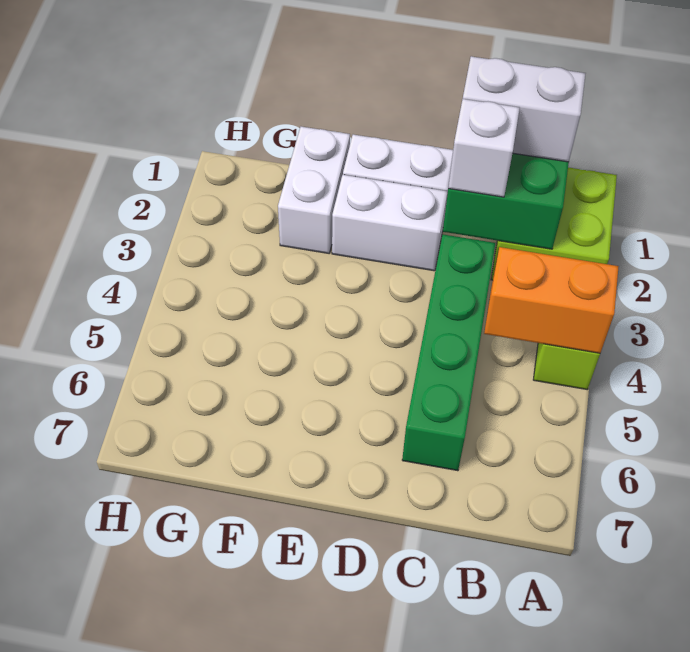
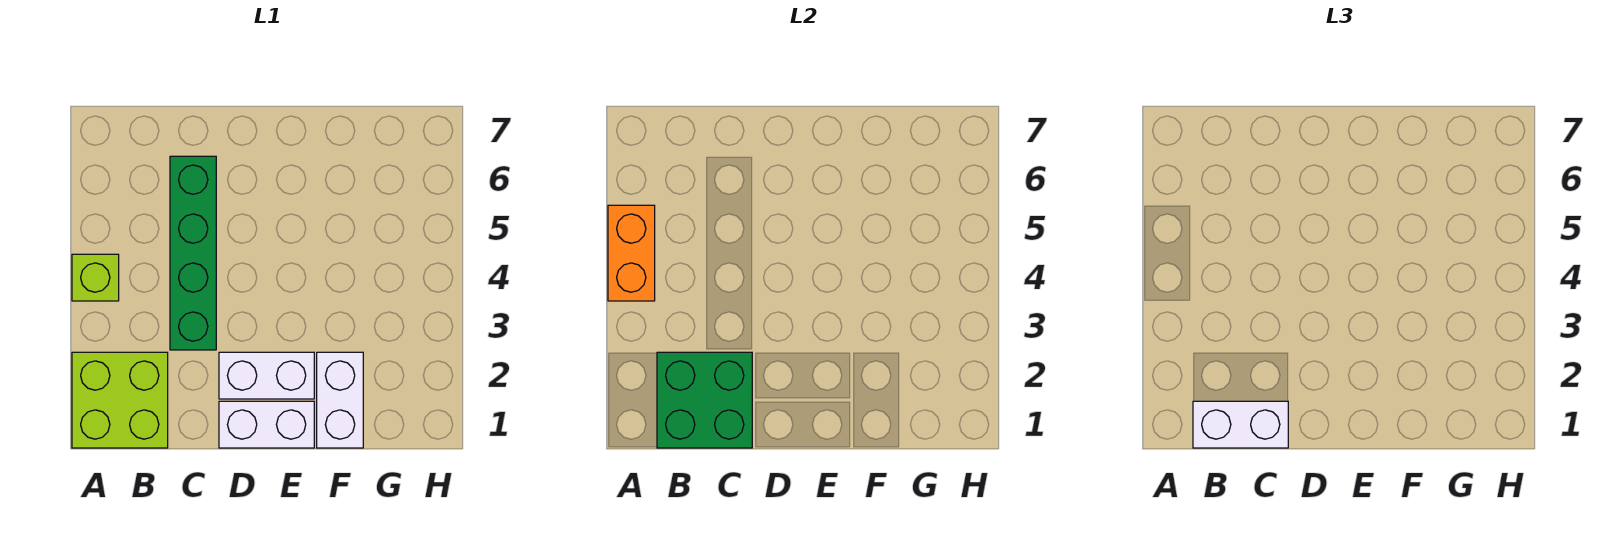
orange 1x2 brick [484,247,619,353] -> orange 1x2 brick turned to [608,205,655,301]
white 1x1 brick [448,99,520,197] -> none

